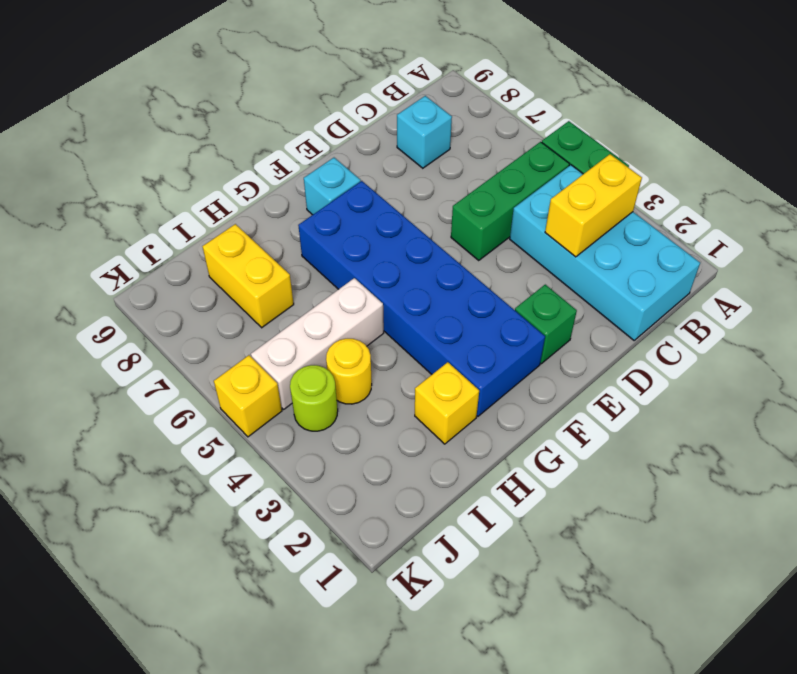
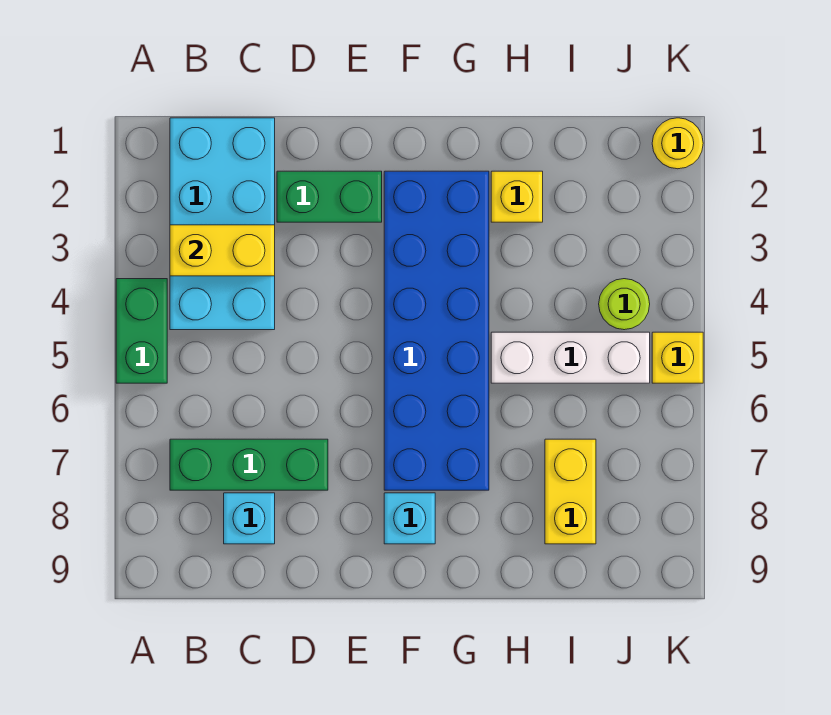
green 1x3 brick [451,142,569,260] -> green 1x3 brick moved to [170,439,328,490]
green 1x1 brick [515,285,577,364] -> green 1x2 brick [277,171,382,222]
yellow 1x1 round brick [326,339,372,404] -> yellow 1x1 round brick moved to [652,118,703,169]

